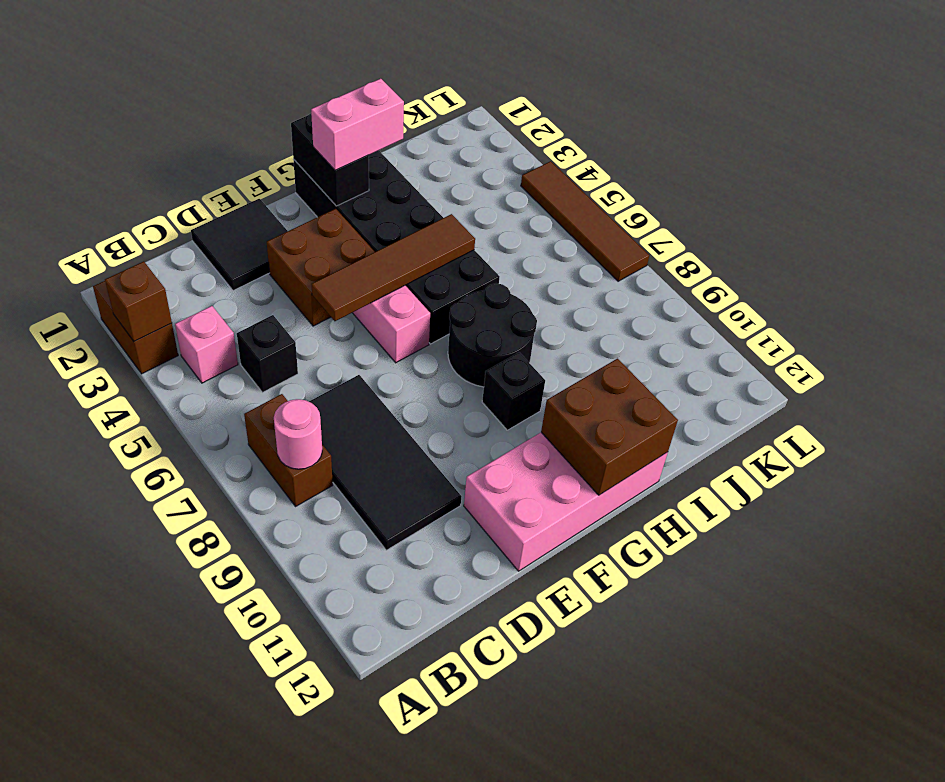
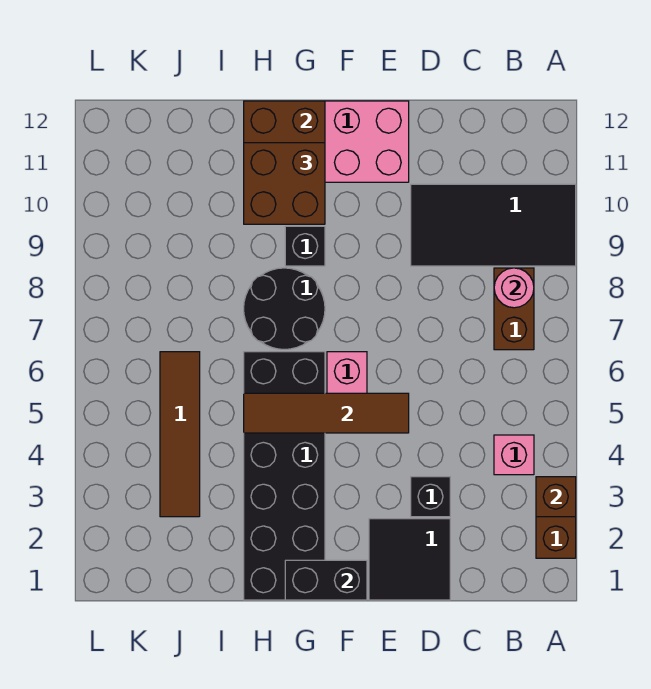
black 1x1 brick [237,315,298,392] -> black 1x1 brick moved to [411,477,450,517]
black 2x4 tile [309,375,461,550] -> black 2x4 tile turned to [411,184,576,266]
brown 2x2 brick [267,209,375,326] -> brown 2x2 brick moved to [244,143,325,224]
black 1x2 brick [291,114,369,206] -> black 1x2 brick turned to [285,560,367,600]
pink 1x2 brick [311,79,404,170] -> none
brown 1x4 tile [521,161,649,281] -> brown 1x4 tile moved to [160,352,200,517]

